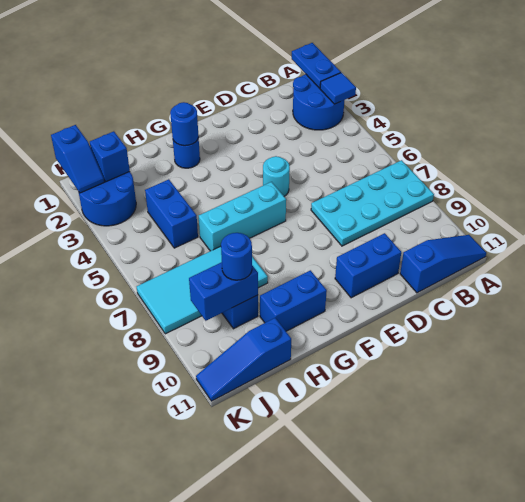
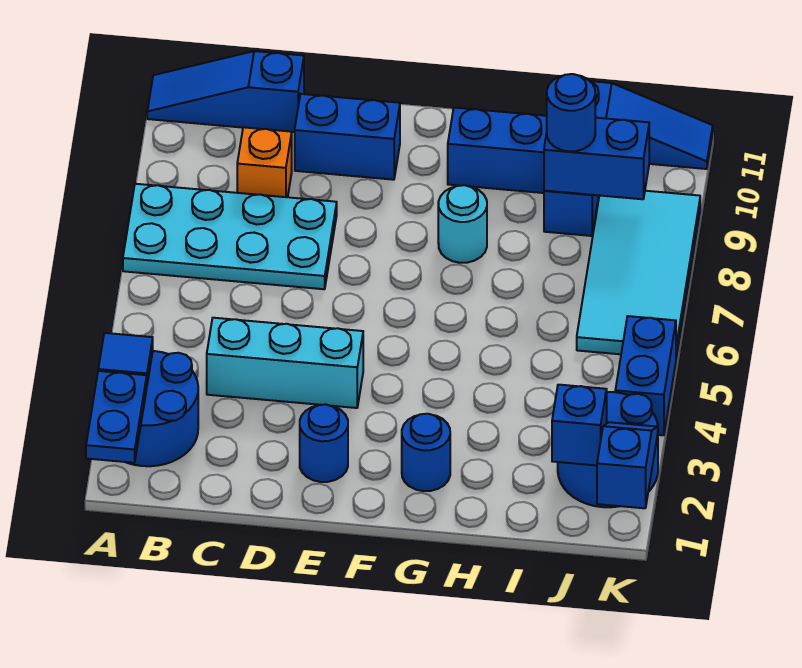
none -> orange 1x1 brick [237,127,292,197]
cyan 1x1 round brick [263,156,290,196] -> cyan 1x1 round brick moved to [438,185,487,263]
cyan 1x3 brick [199,182,286,251] -> cyan 1x3 brick moved to [207,318,363,408]
blue 1x1 round brick [170,102,199,146] -> blue 1x1 round brick moved to [300,404,348,482]
cyan 2x4 tile [137,246,268,334] -> cyan 2x4 tile turned to [577,191,700,358]
blue 1x2 brick [145,179,198,248] -> blue 1x2 brick moved to [615,316,676,435]

